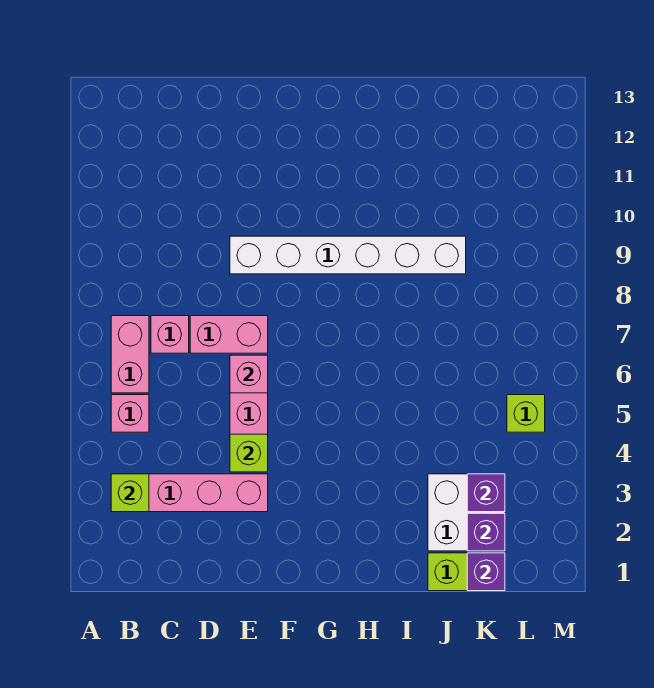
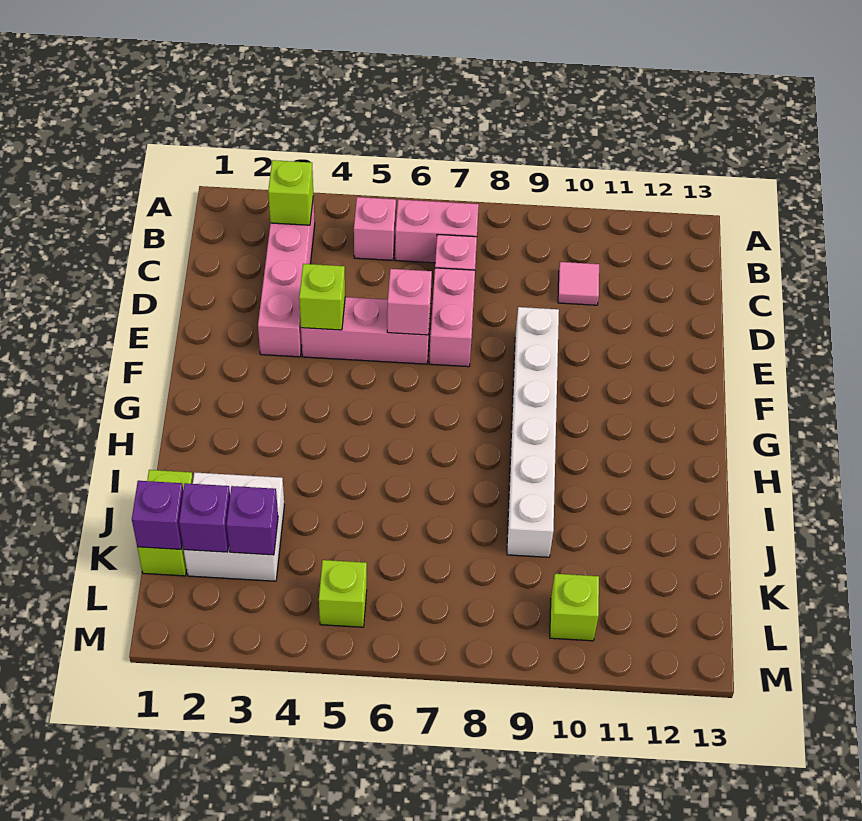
none -> pink 1x1 tile [558,262,599,305]
none -> lime 1x1 brick [550,574,599,641]

